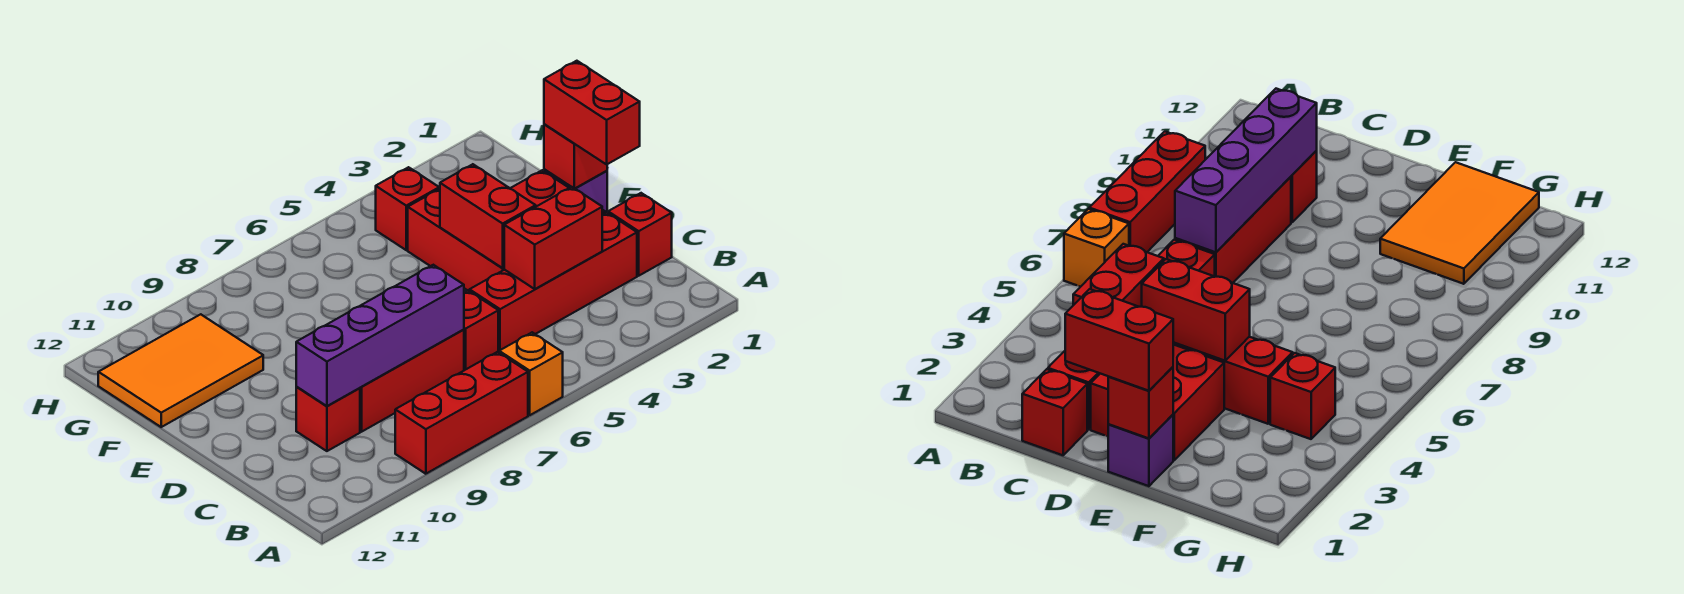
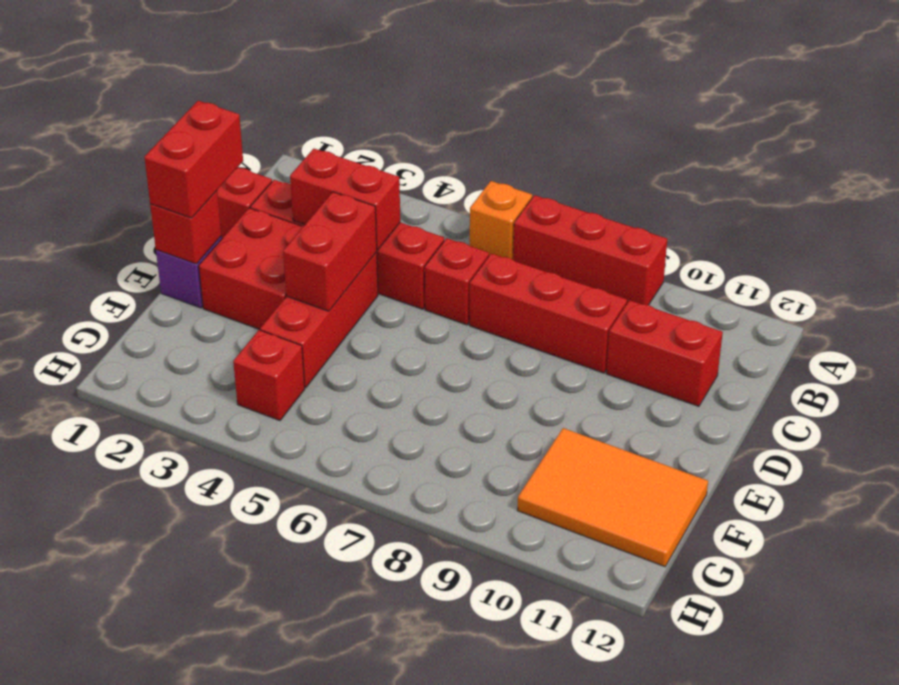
purple 1x4 brick [296,265,464,406] -> none
red 1x1 brick [296,387,360,451] -> red 1x2 brick [606,300,723,406]

